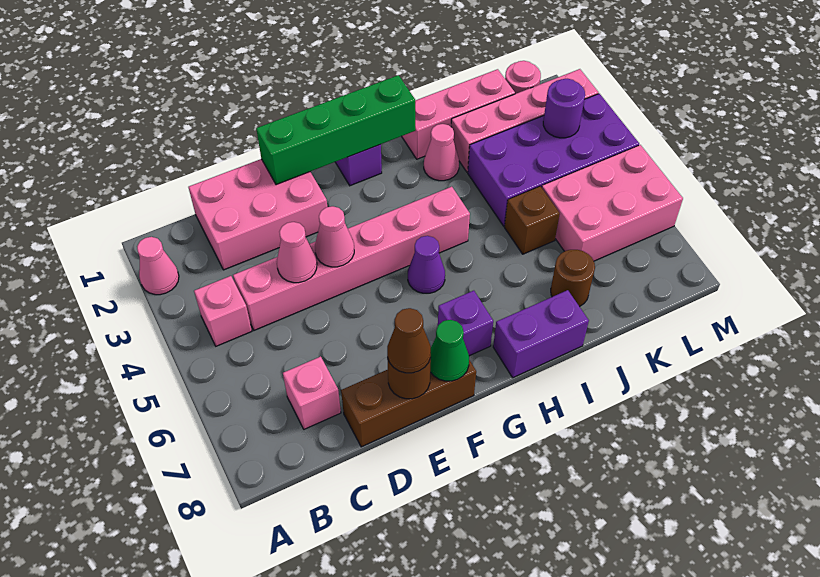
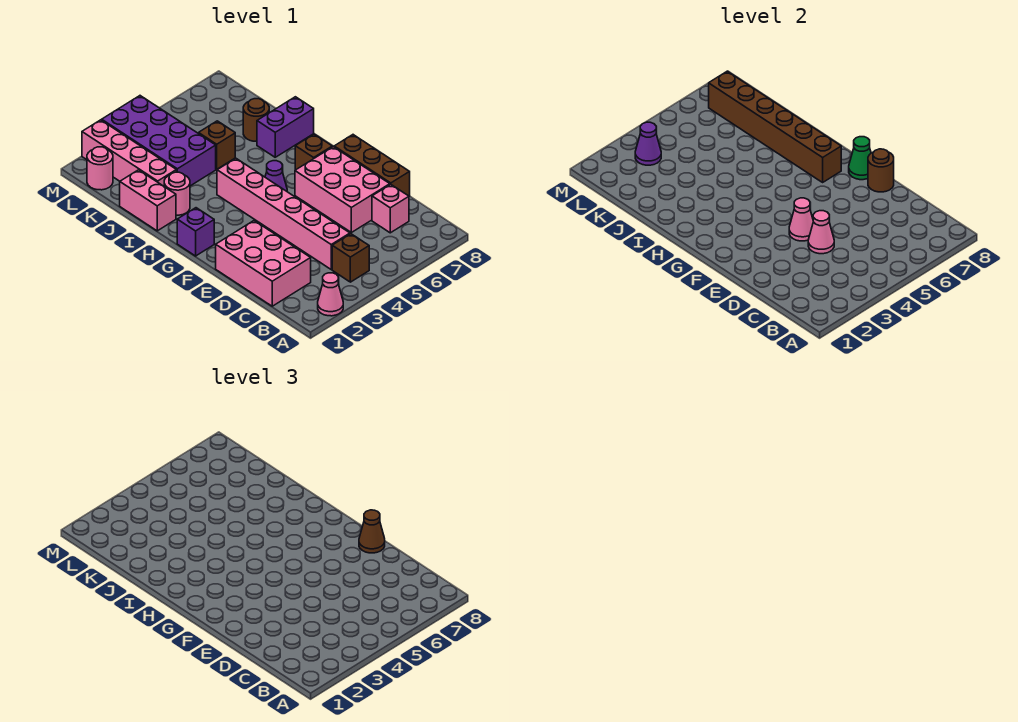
pink 1x1 brick [194,276,252,346] -> brown 1x1 brick [332,234,369,282]
green 1x4 brick [256,75,415,185] -> none
purple 1x1 brick [438,291,493,356] -> brown 1x1 brick [295,134,332,170]
none -> brown 1x6 brick [709,71,841,182]
purple 1x2 brick [493,290,589,378] -> purple 1x2 brick turned to [257,97,314,157]
pink 1x3 brick [402,69,515,159] -> pink 1x2 brick [120,170,176,231]
pink 1x1 cone [424,124,459,181] -> pink 1x1 round brick [164,172,190,215]
pink 2x3 brick [542,145,683,261] -> pink 2x3 brick moved to [295,147,390,232]
purple 1x1 round brick [543,79,585,138] -> purple 1x1 cone [635,122,661,165]

